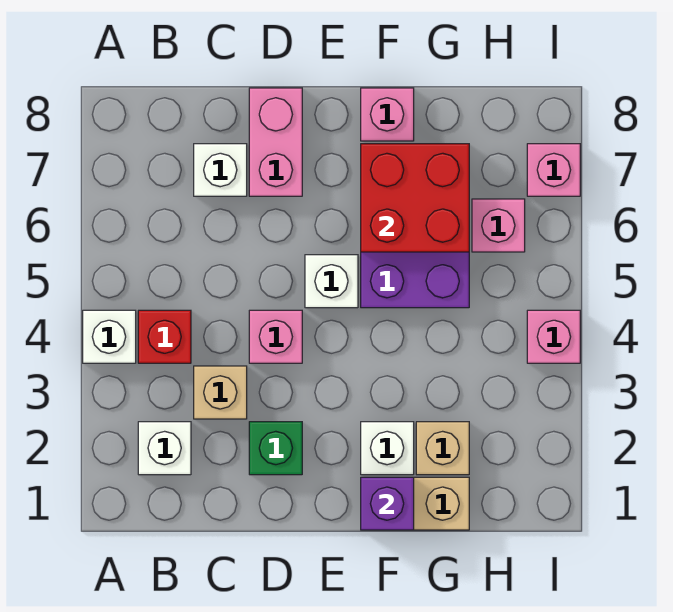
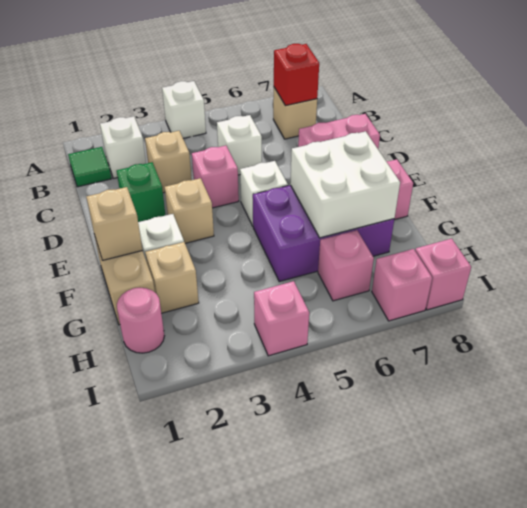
none -> green 1x1 tile [68,147,111,187]
red 1x1 brick [138,310,191,363] -> red 1x1 brick moved to [274,44,319,106]
none -> tan 1x1 brick [273,88,317,139]
white 1x1 brick [194,144,247,196] -> white 1x1 brick moved to [217,115,262,175]
none -> tan 1x1 brick [165,178,214,243]
purple 1x1 brick [361,477,414,530] -> tan 1x1 brick [86,187,142,261]
red 2x2 brick [361,144,469,252] -> white 2x2 brick [290,131,400,238]
none -> pink 1x1 round brick [117,288,164,353]
none -> pink 1x1 brick [415,239,471,310]

